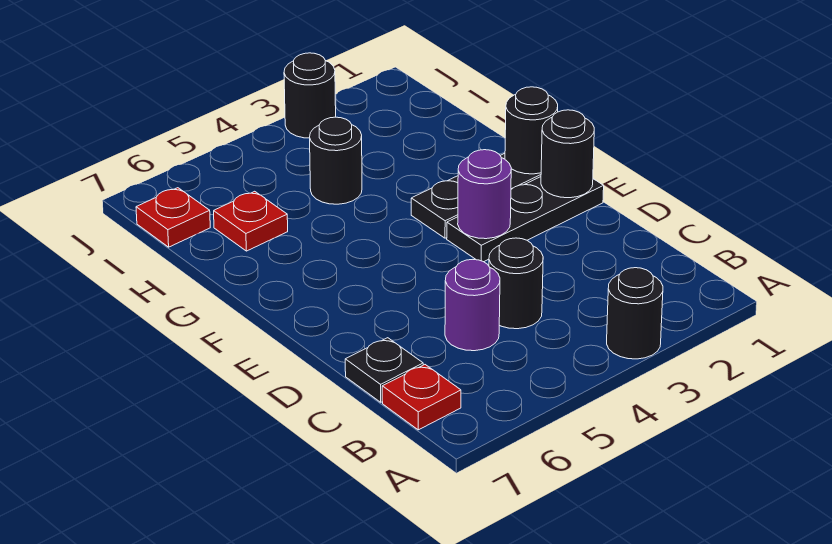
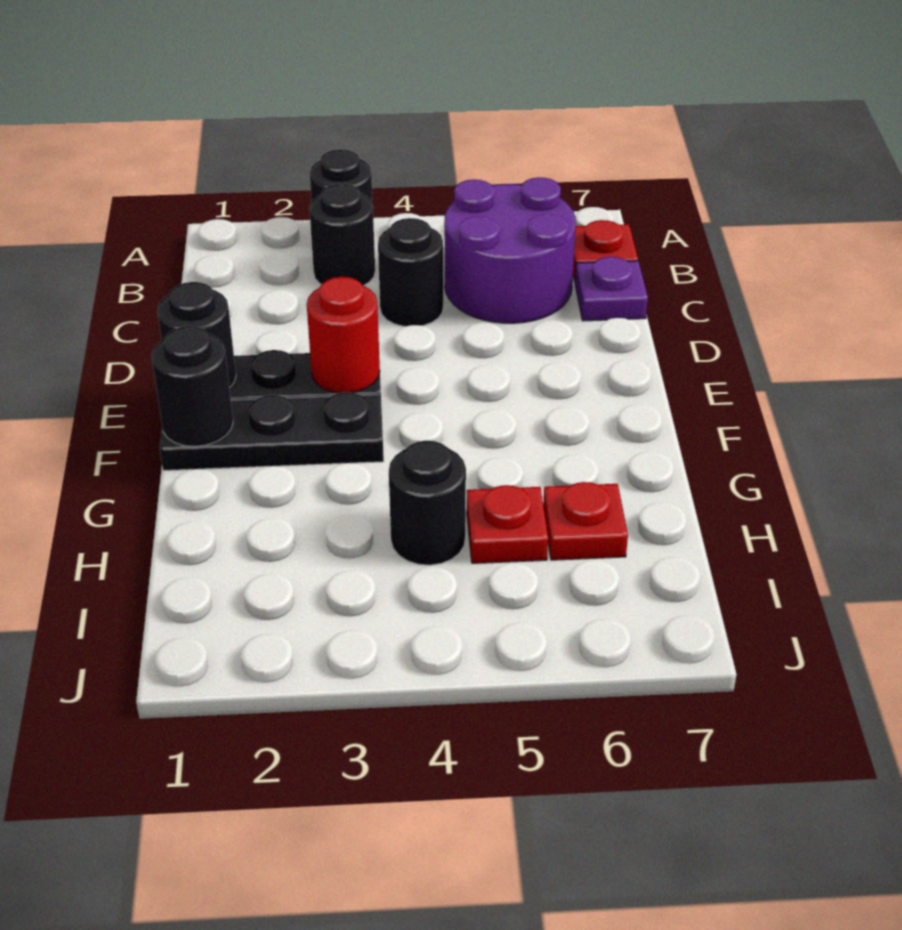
purple 1x1 round brick [445,259,500,351] -> purple 2x2 round brick [444,178,576,323]
black 1x1 plate [345,338,423,402] -> purple 1x1 plate [575,257,648,321]
purple 1x1 round brick [458,150,511,239] -> red 1x1 round brick [307,277,380,393]
red 1x1 plate [136,188,210,247] -> red 1x1 plate moved to [467,485,548,563]
black 1x1 round brick [284,53,336,138] -> black 1x1 round brick moved to [309,184,375,286]

